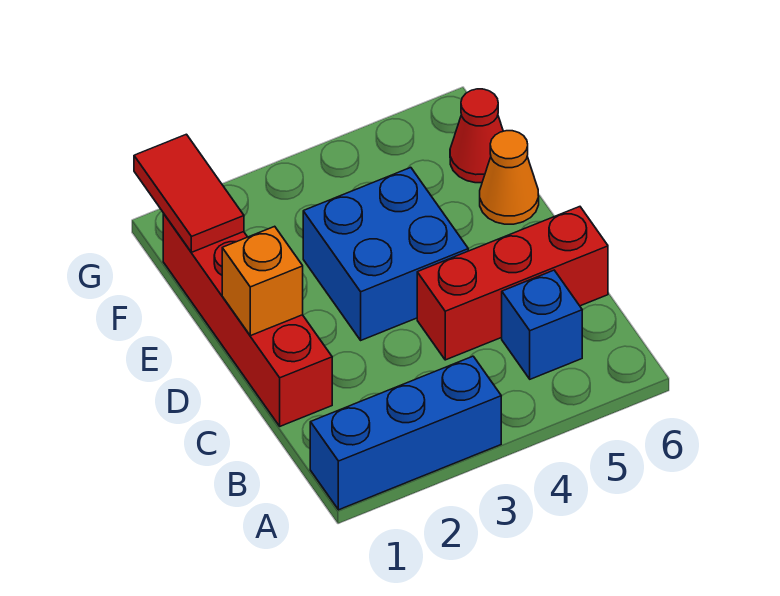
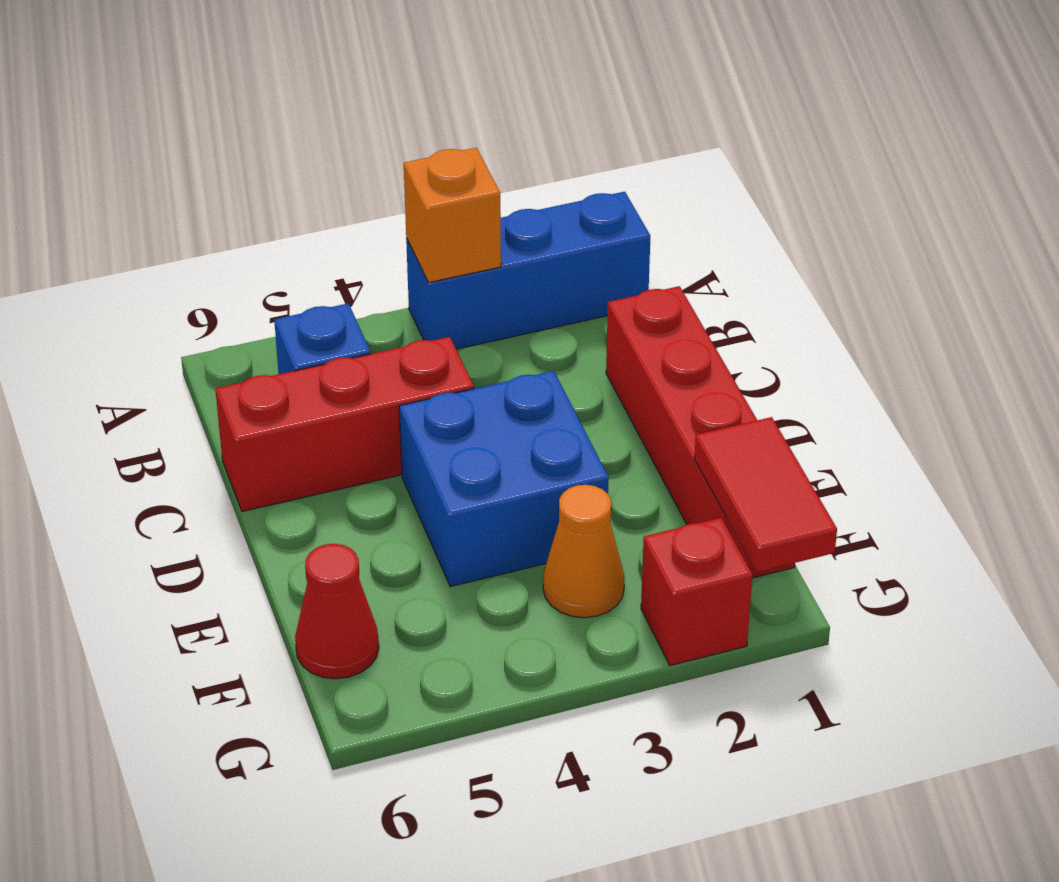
orange 1x1 brick [222,226,303,336] -> orange 1x1 brick moved to [404,148,501,283]
orange 1x1 cone [480,131,539,224] -> orange 1x1 cone moved to [543,485,625,618]
none -> red 1x1 brick [641,518,752,666]

